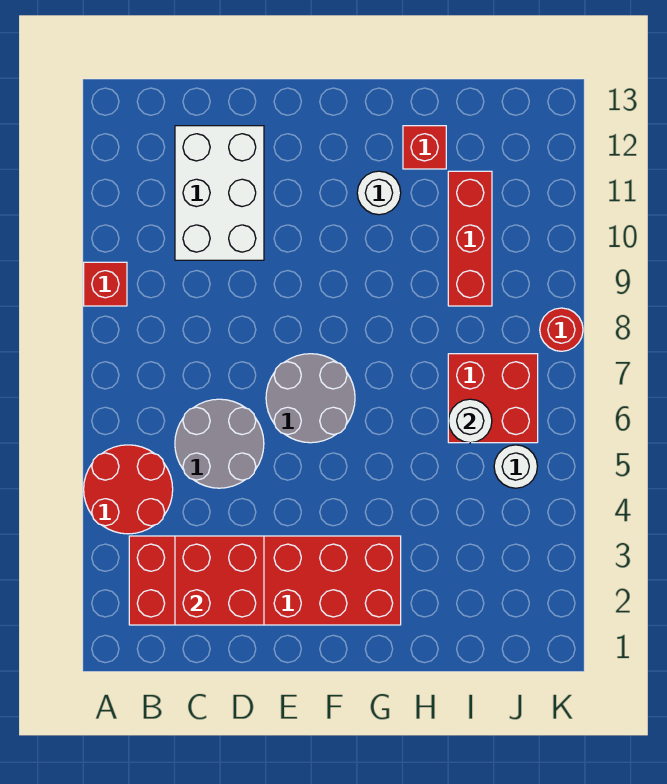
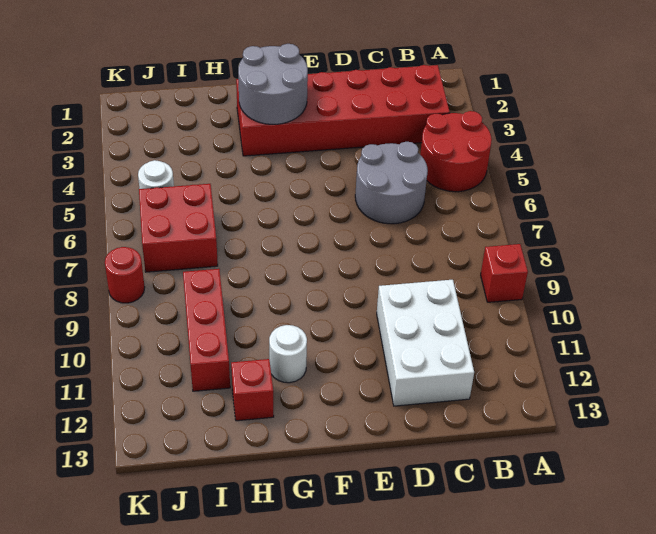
red 2x2 brick [175,536,264,625] -> none
grey 2x2 round brick [266,354,355,443] -> grey 2x2 round brick moved to [238,44,308,124]
white 1x1 round brick [449,399,492,443] -> none

